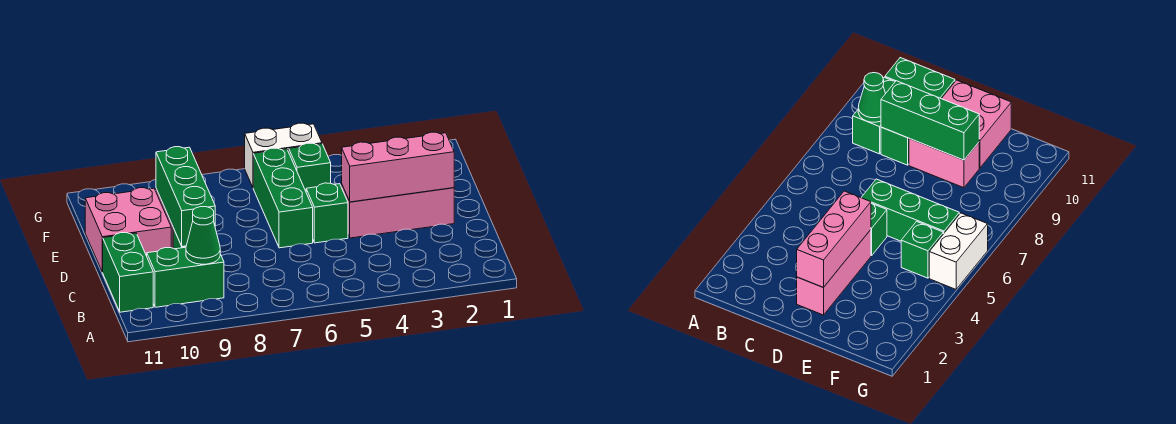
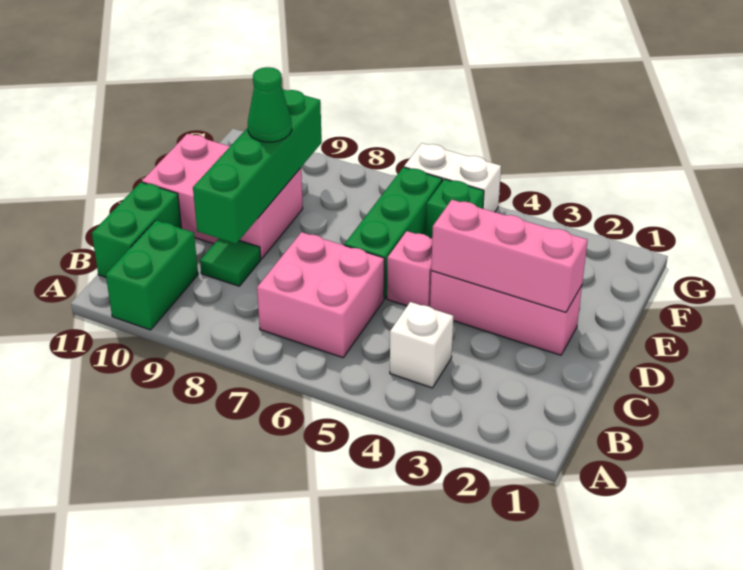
none -> white 1x1 brick [390,302,453,388]
none -> pink 2x2 brick [257,232,384,358]
green 1x2 brick [147,247,224,307] -> green 1x2 brick turned to [106,220,198,330]
green 1x1 cone [186,207,220,264] -> green 1x1 cone moved to [248,67,292,142]
green 1x1 brick [881,127,909,165] -> green 1x1 tile [200,239,261,286]
green 1x3 brick [156,147,215,246] -> green 1x4 brick [193,89,322,244]
green 1x1 brick [306,183,348,243] -> pink 1x1 brick [387,231,432,307]

